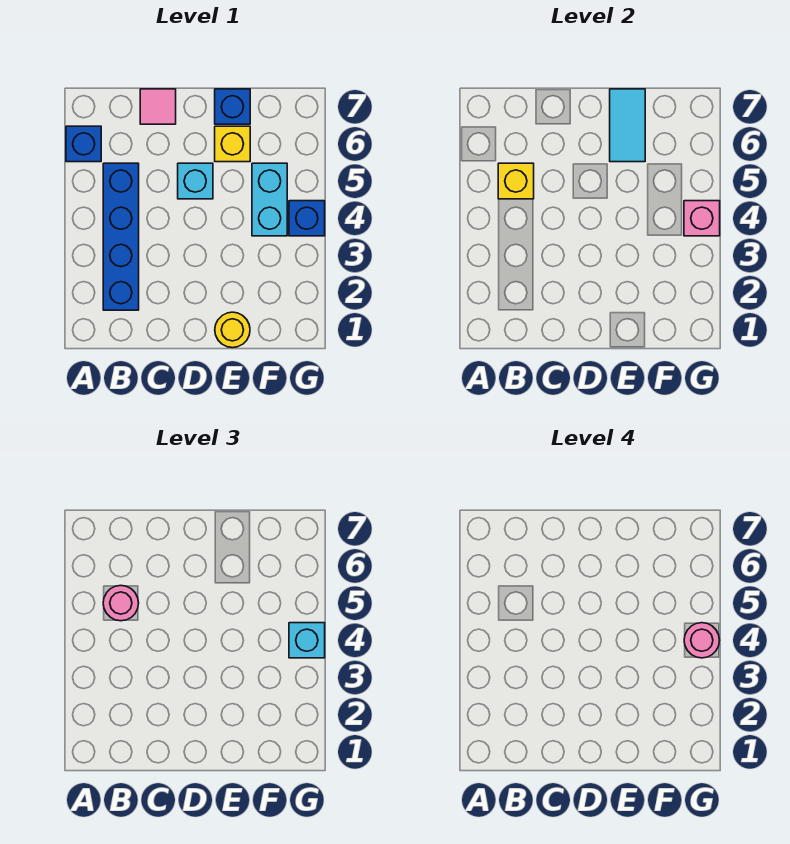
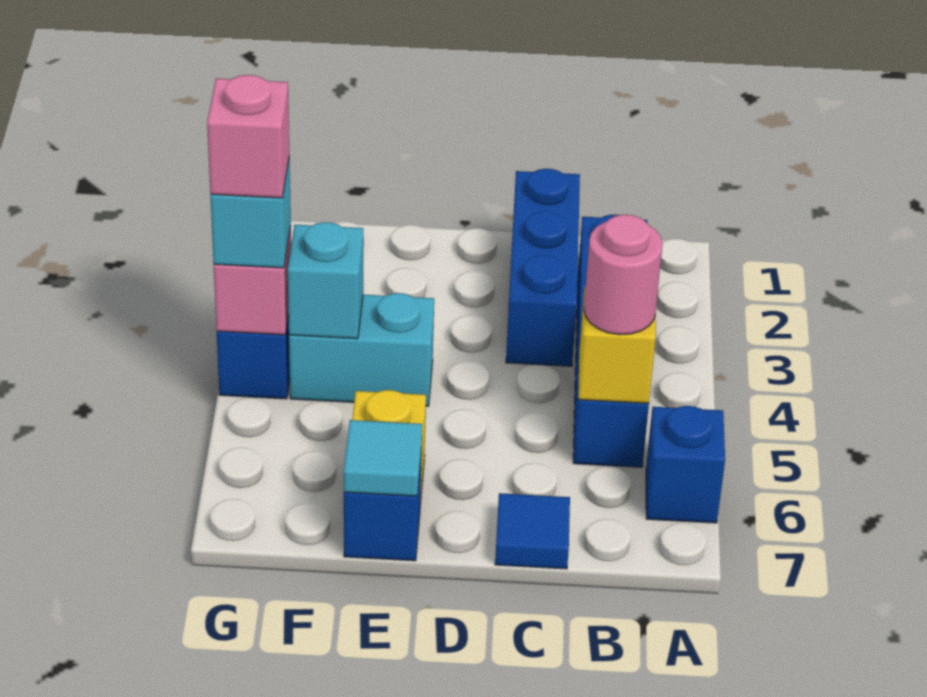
none -> blue 1x3 brick [506,169,580,366]
pink 1x1 tile [140,89,176,124] -> blue 1x1 tile [495,493,570,569]
cyan 1x1 brick [178,163,213,199] -> cyan 1x1 brick moved to [288,222,363,339]
yellow 1x1 round brick [215,312,250,348] -> none
cyan 1x2 tile [610,89,645,162] -> cyan 1x1 tile [344,420,422,496]
cyan 1x2 brick [252,163,287,236] -> cyan 1x2 brick turned to [289,293,434,406]
pink 1x1 round brick [684,623,720,658] -> pink 1x1 brick [207,75,289,198]

